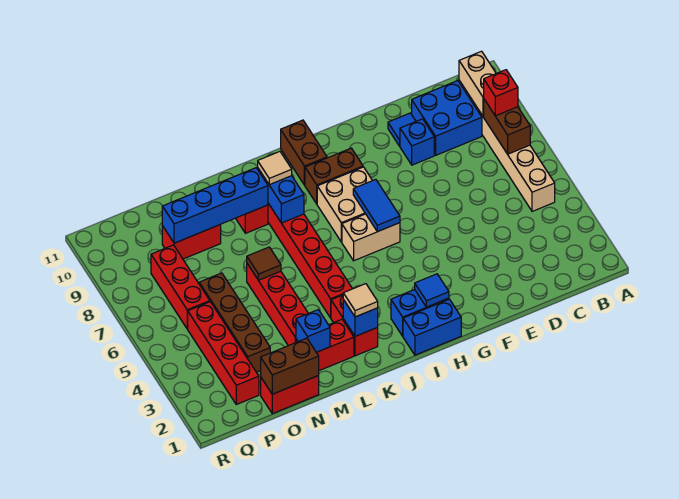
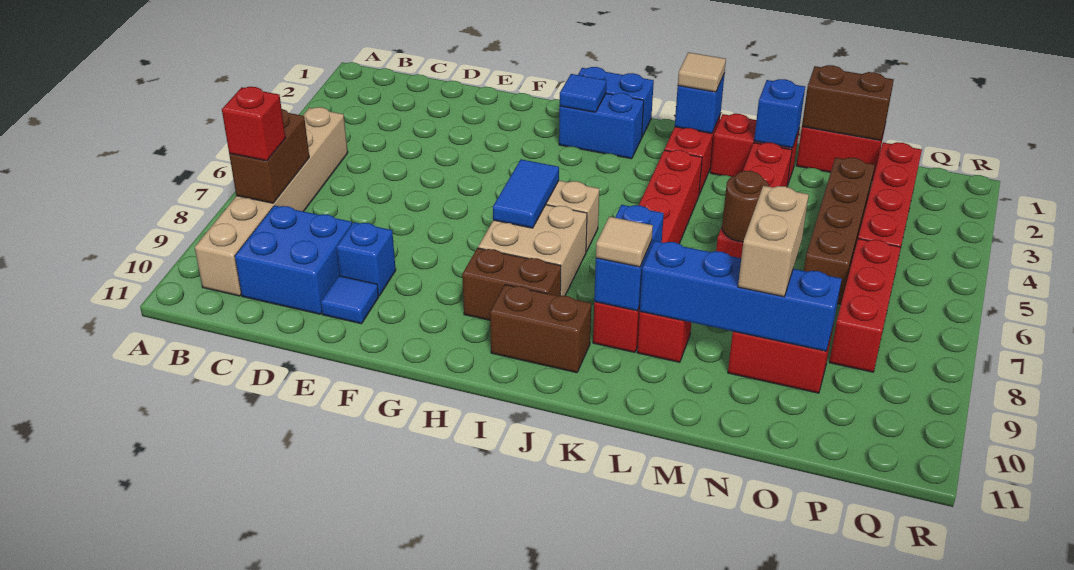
tan 1x2 brick [459,51,496,116] -> tan 1x2 brick moved to [738,186,809,297]
brown 1x2 brick [281,120,327,185] -> brown 1x2 brick turned to [490,285,591,373]
brown 1x1 tile [247,247,281,280] -> brown 1x1 round brick [722,171,769,242]

